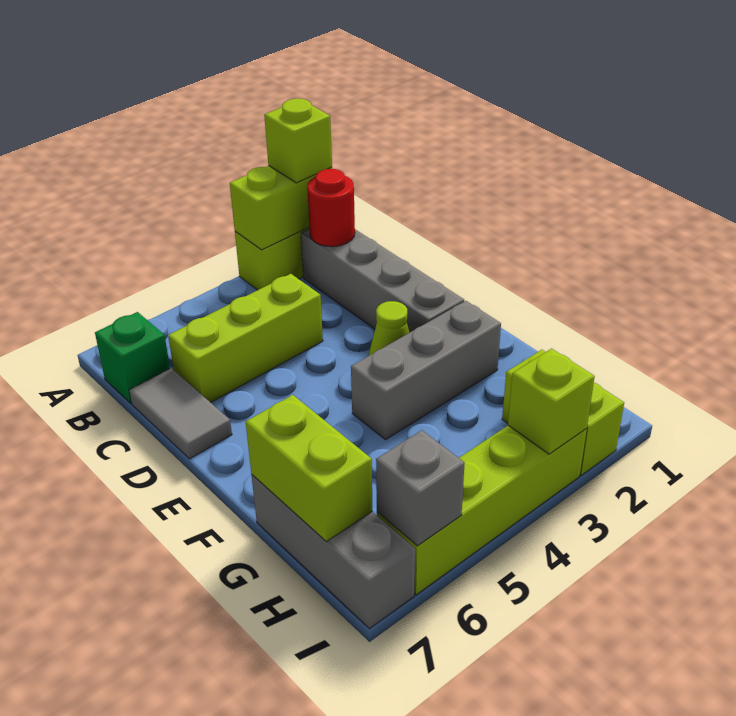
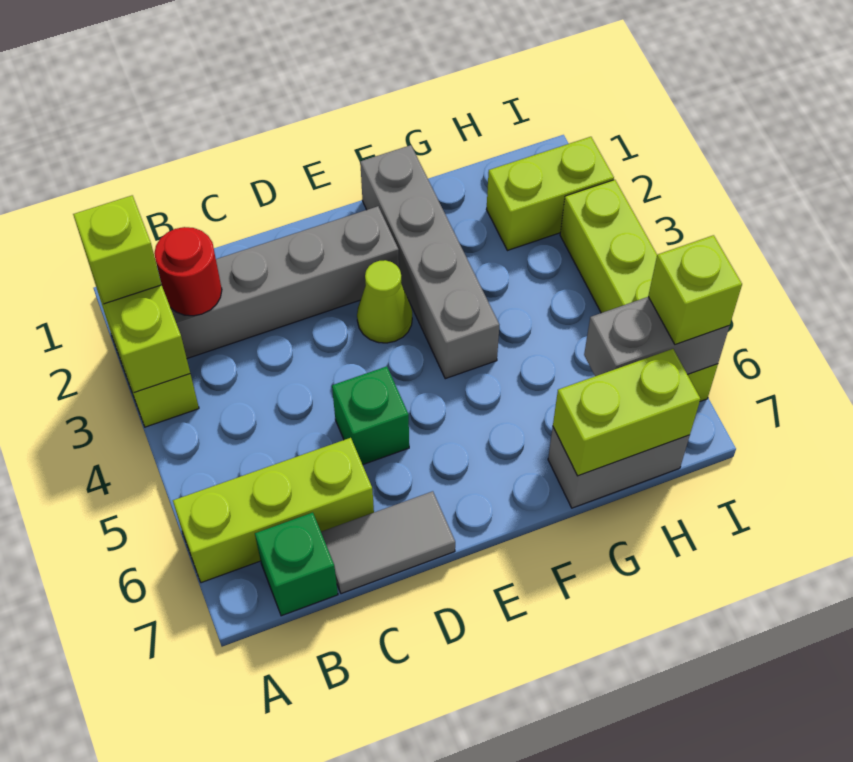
lime 1x3 brick [168,274,323,403] -> lime 1x3 brick turned to [173,438,374,583]
none -> green 1x1 brick [332,366,409,465]
grey 1x3 brick [351,301,501,440] -> grey 1x4 brick [360,145,499,379]
grey 1x3 brick [251,474,415,629] -> grey 1x2 brick [548,428,690,508]
lime 1x1 brick [508,349,595,454] -> lime 1x1 brick moved to [648,235,742,345]
grey 1x1 brick [376,430,465,546] -> grey 1x2 brick [584,297,729,376]

